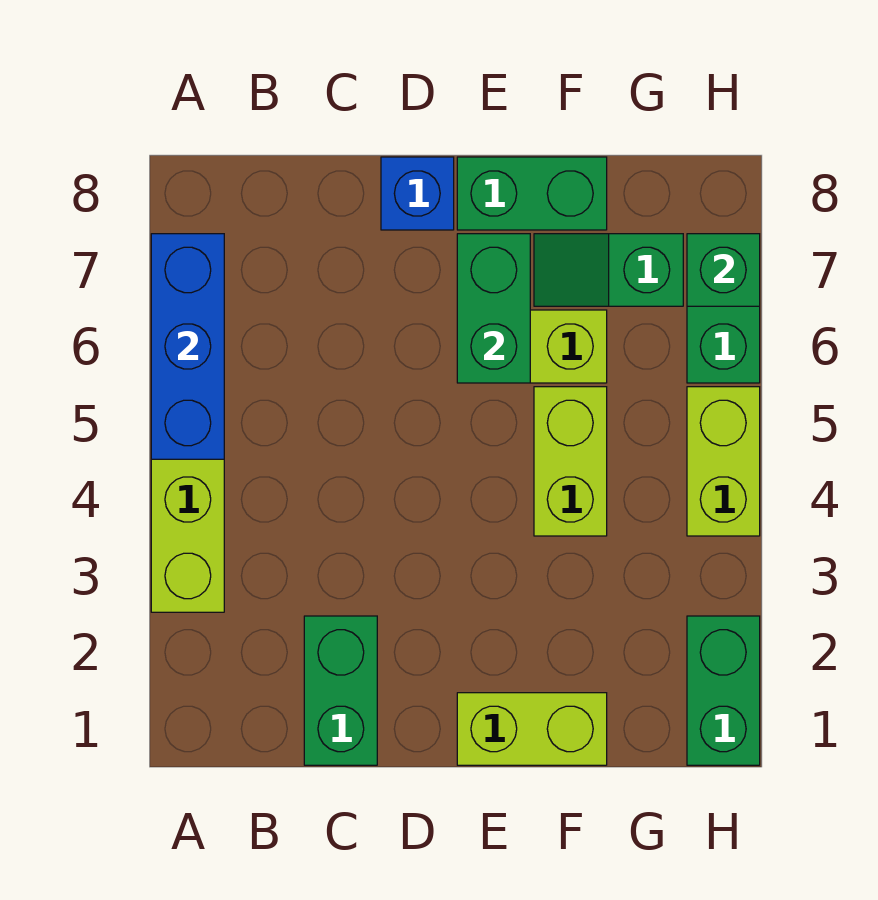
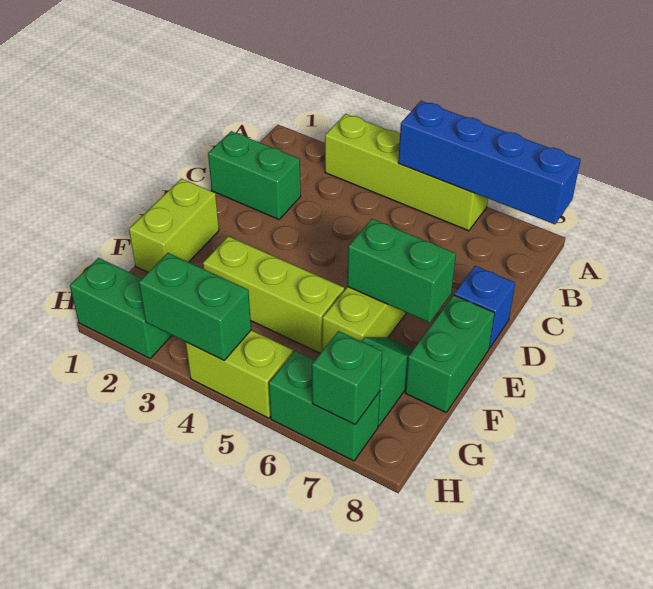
blue 1x3 brick [151,234,224,459] -> blue 1x4 brick [398,101,581,224]
lime 1x2 brick [534,387,607,536] -> lime 1x3 brick [203,236,344,353]
none -> green 1x2 brick [139,253,251,360]

